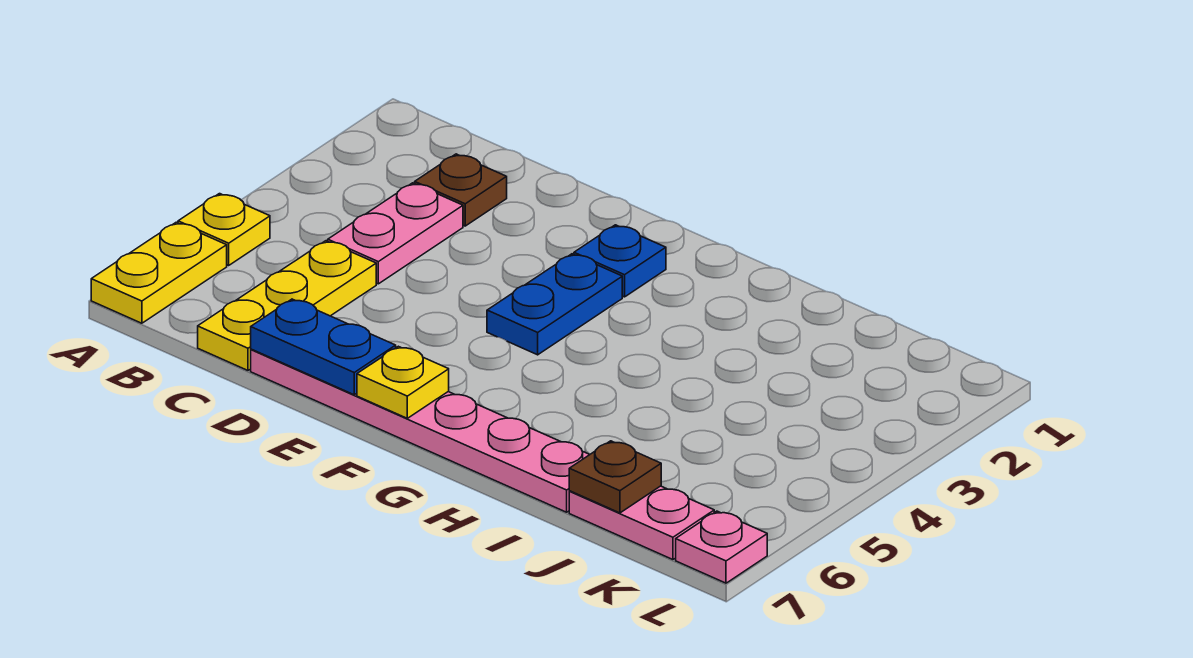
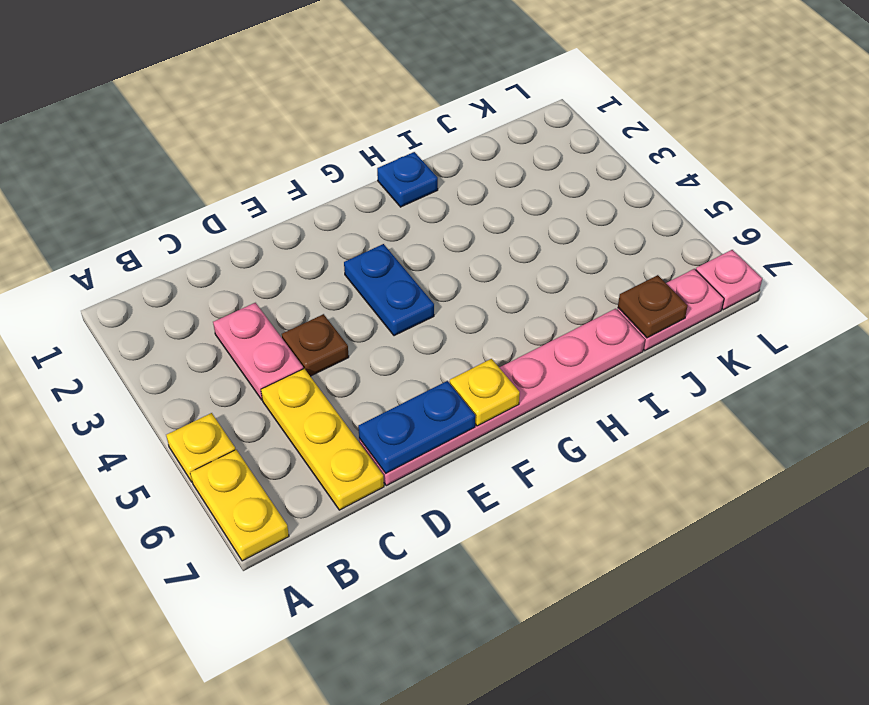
brown 1x1 plate [415,154,507,226] -> brown 1x1 plate moved to [282,314,349,376]
blue 1x1 plate [574,225,666,297] -> blue 1x1 plate moved to [377,152,438,207]

